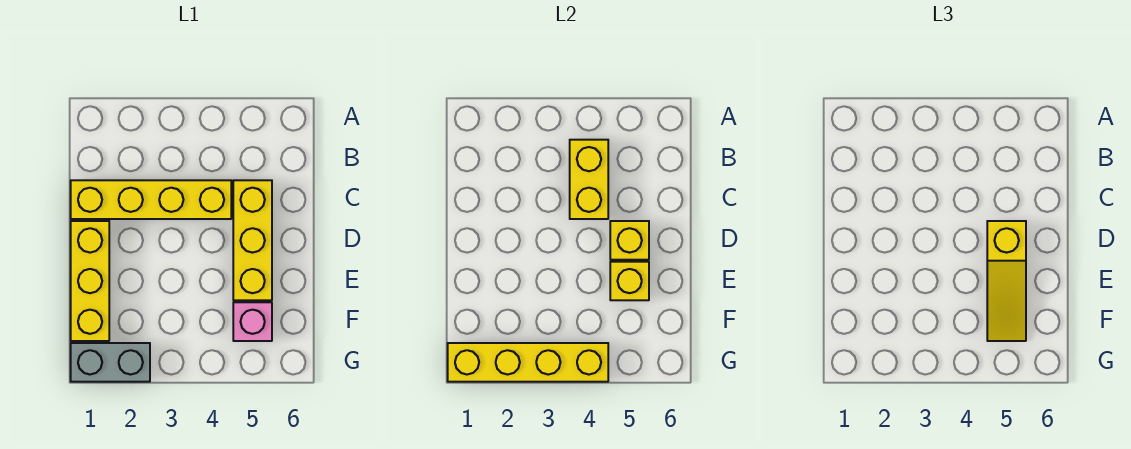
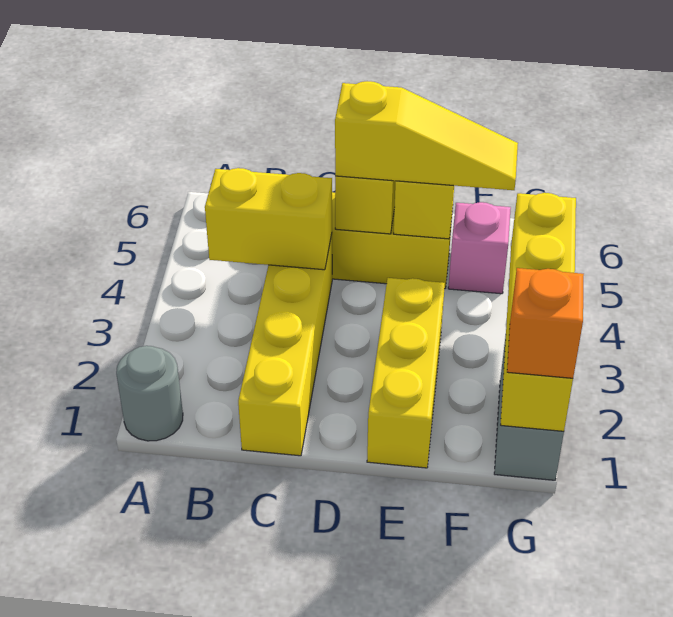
none -> grey 1x1 round brick [116,346,183,441]
yellow 1x3 brick [71,221,109,341] -> yellow 1x3 brick turned to [367,278,445,468]
none -> orange 1x1 brick [507,268,584,378]

